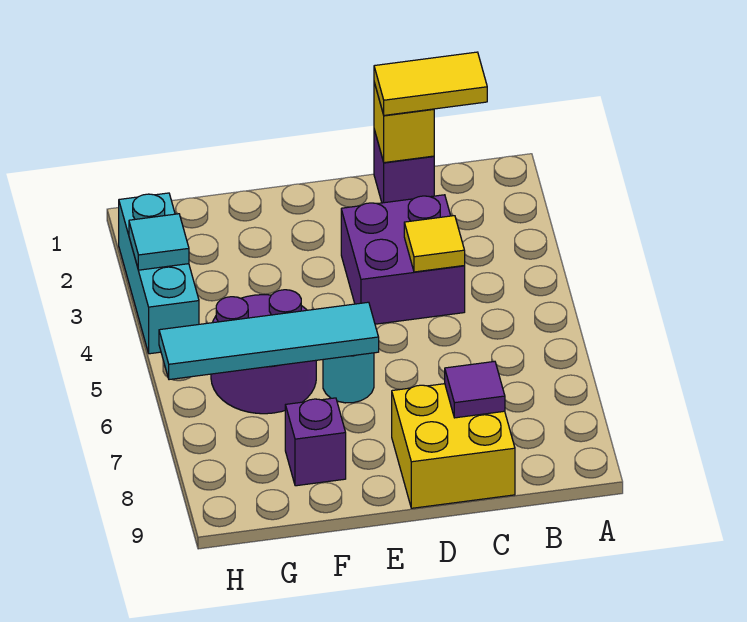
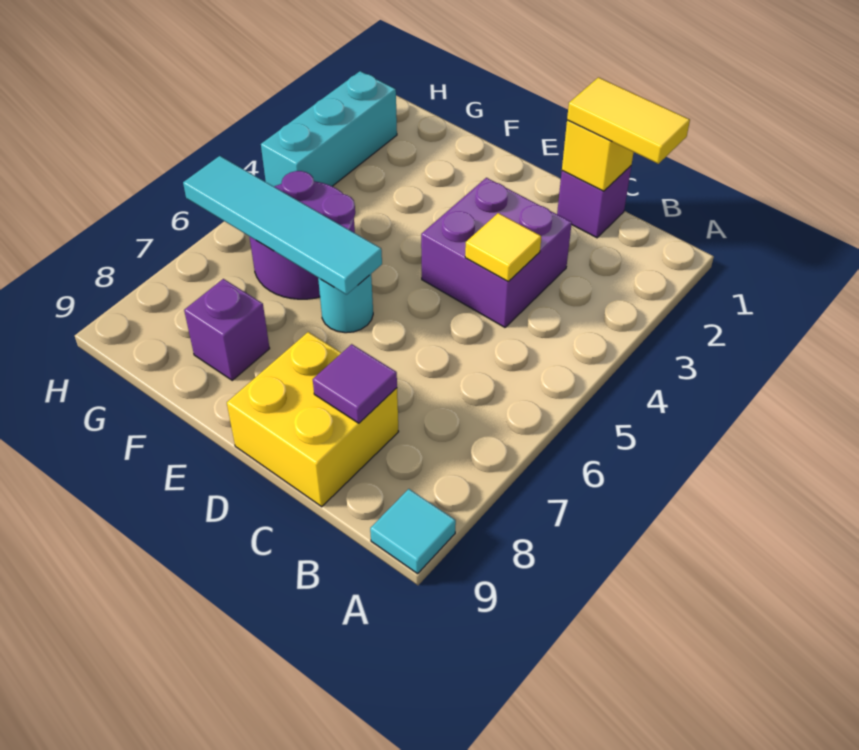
cyan 1x1 tile [129,214,189,270] -> cyan 1x1 tile moved to [370,489,456,574]

